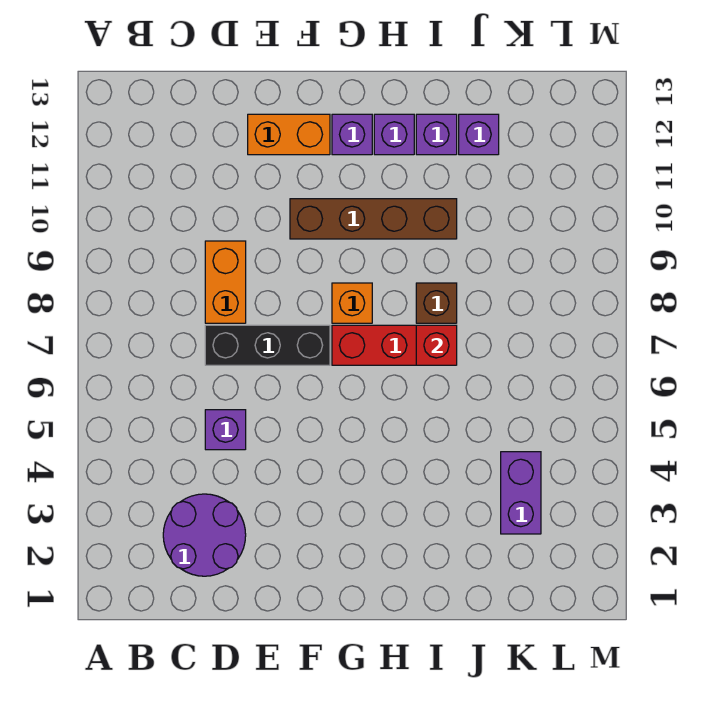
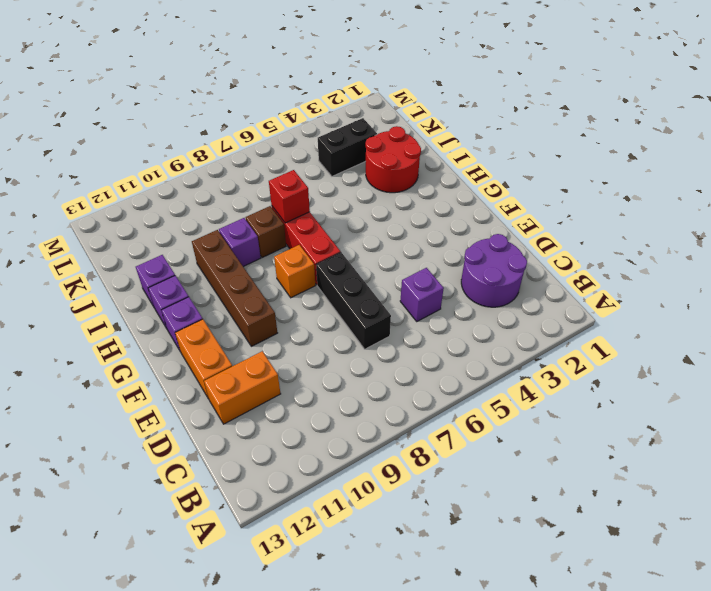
orange 1x2 brick [205,241,246,323] -> orange 1x2 brick moved to [204,351,281,424]
none -> red 2x2 round brick [365,126,421,193]
purple 1x1 brick [459,114,499,155] -> purple 1x1 brick moved to [219,218,261,267]
purple 1x2 brick [501,452,541,534] -> black 1x2 brick [318,118,377,176]

